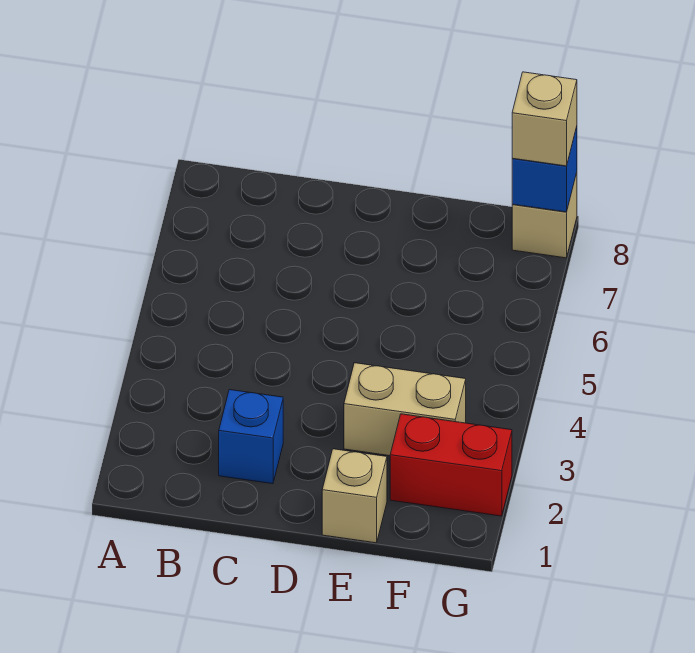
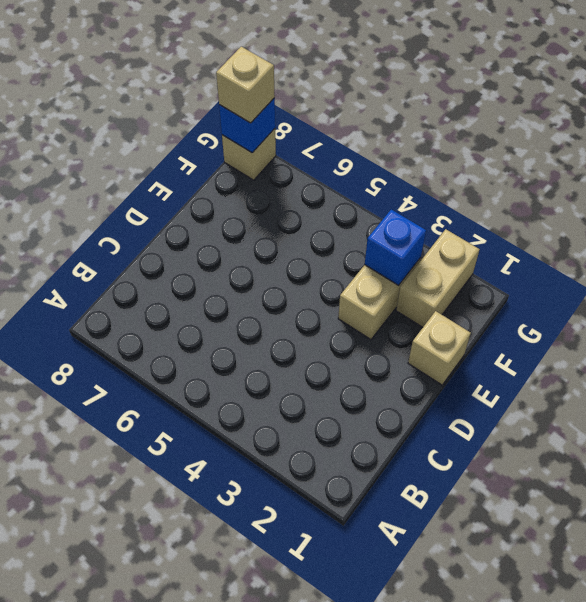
blue 1x1 brick [219,390,283,484] -> blue 1x1 brick moved to [365,209,426,286]
red 1x2 brick [390,414,512,516] -> tan 1x2 brick [396,229,480,327]

